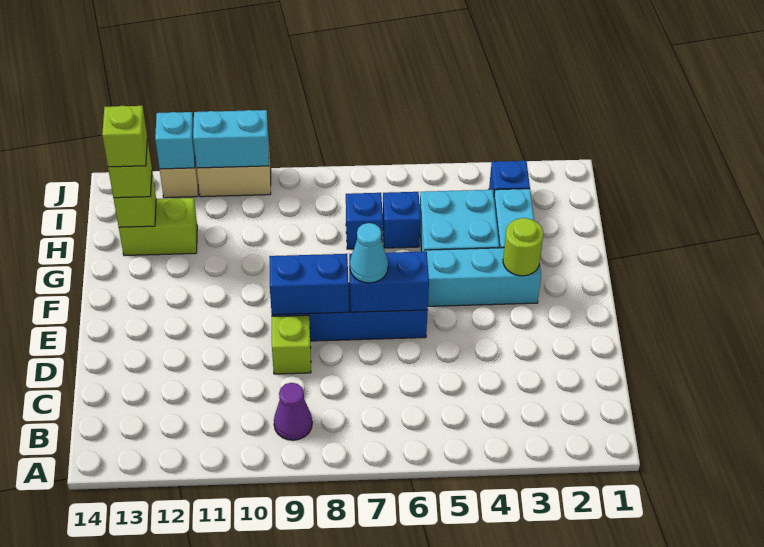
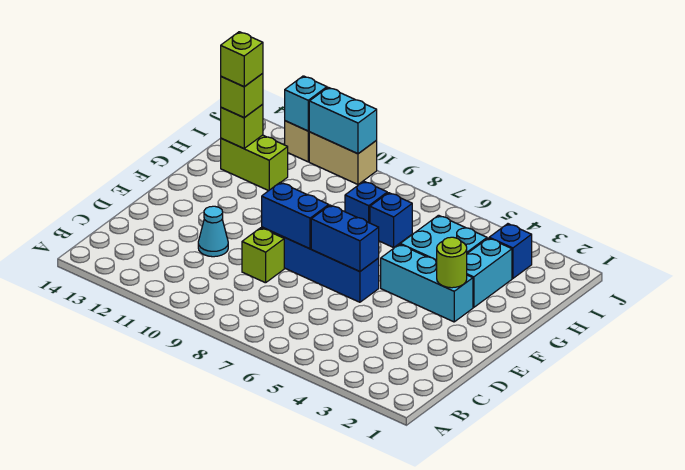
purple 1x1 cone [274,383,312,440] -> none
cyan 1x1 cone [350,223,388,283] -> cyan 1x1 cone moved to [198,206,228,257]
blue 1x1 brick [383,192,421,248] -> blue 1x1 brick moved to [345,181,387,223]

